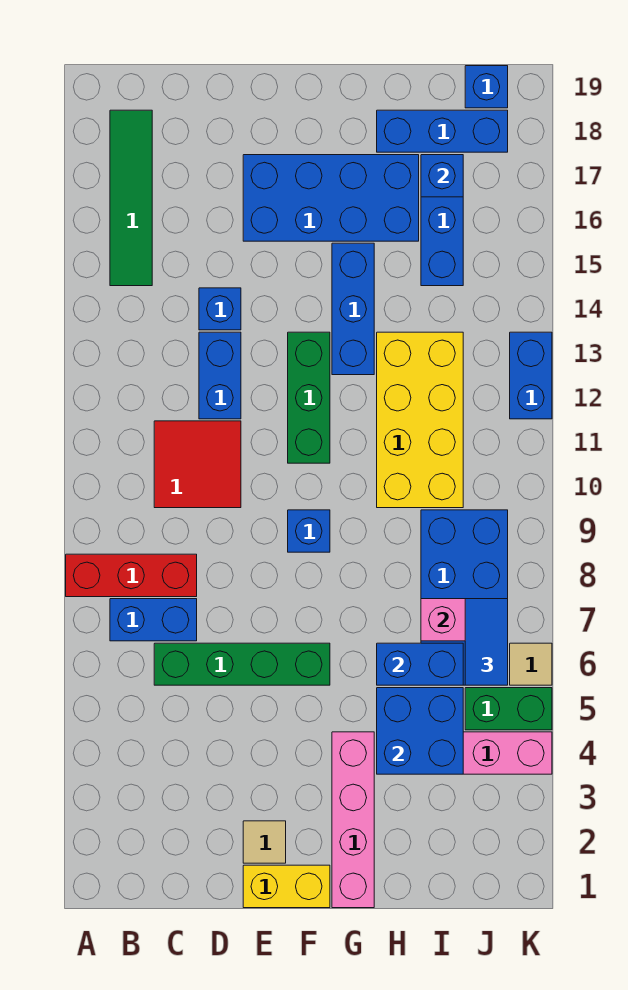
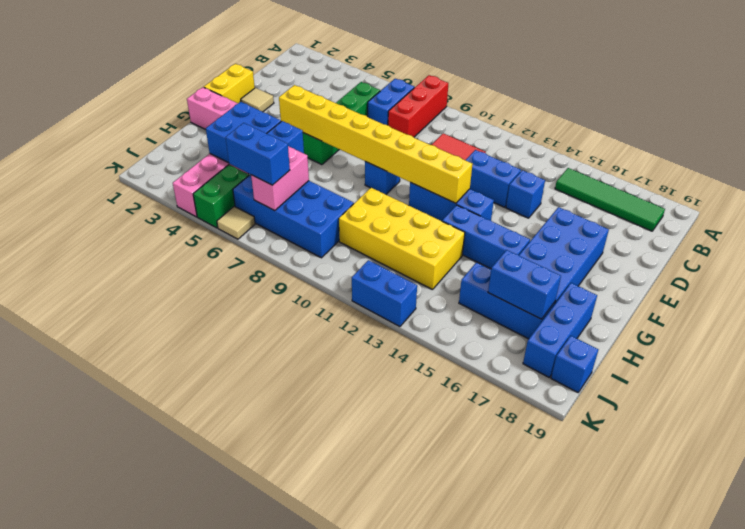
none -> yellow 1x8 brick [279,85,473,203]
green 1x3 brick [288,332,330,463] -> blue 1x3 brick [409,182,494,221]
blue 1x1 brick [421,155,463,197] -> blue 1x2 brick [488,250,561,319]
blue 1x2 tile [465,599,508,685] -> blue 1x2 brick [226,123,290,185]

